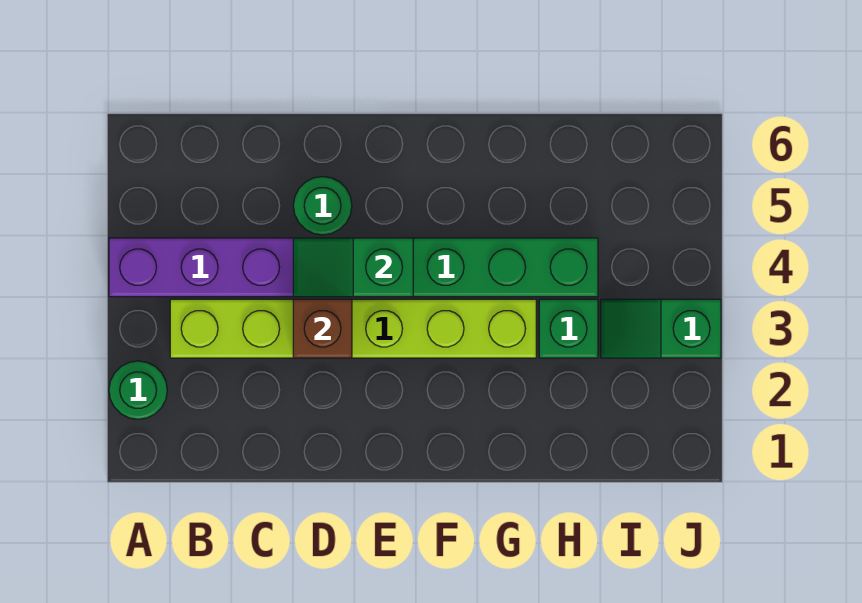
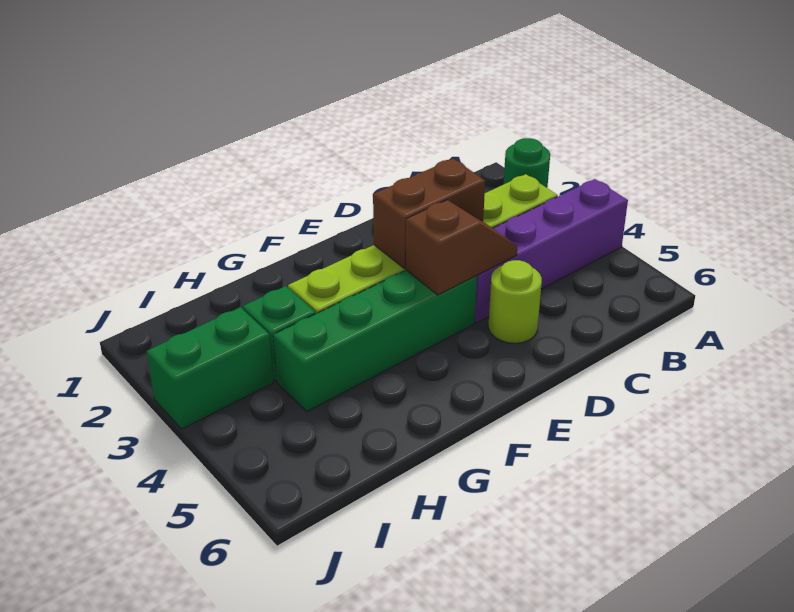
brown 1x1 brick [293,299,352,358] -> brown 1x2 brick [373,159,485,268]
green 1x2 slope [293,238,413,297] -> brown 1x2 slope [406,200,517,295]
green 1x1 round brick [293,177,352,235] -> lime 1x1 round brick [488,260,542,343]
green 1x2 slope [601,299,721,358] -> green 1x2 brick [147,307,273,429]

